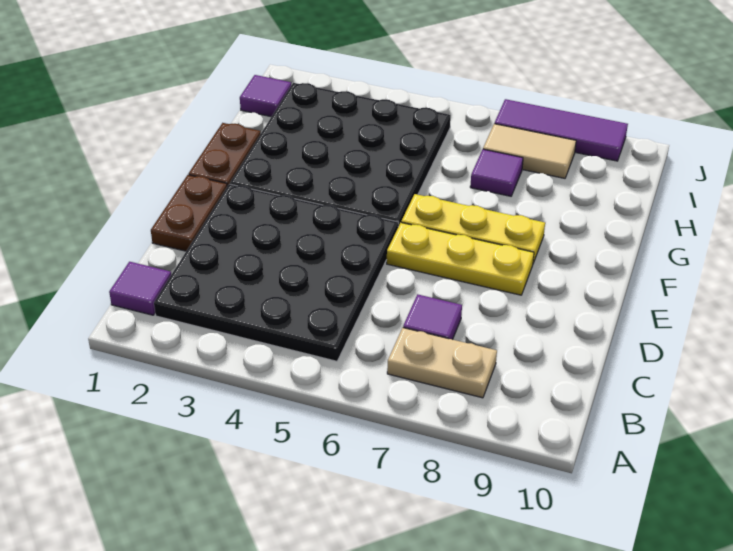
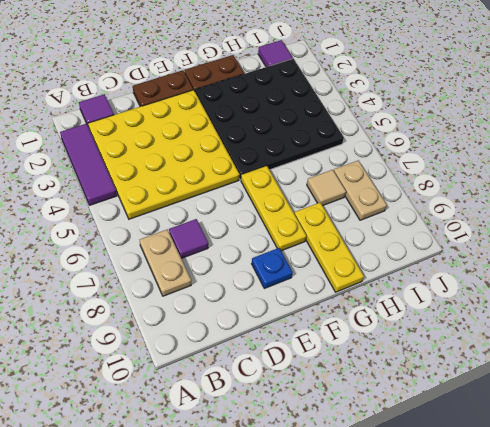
black 4x4 plate [154,184,399,361] -> yellow 4x4 plate [88,90,240,219]
yellow 1x3 plate [387,223,534,295] -> yellow 1x3 plate moved to [294,202,364,292]
none -> blue 1x1 plate [252,248,293,288]
purple 1x1 tile [470,149,523,196] -> tan 1x1 tile [307,170,346,206]
tan 1x2 tile [483,124,576,178] -> tan 1x2 plate [334,160,387,220]
purple 1x3 tile [495,99,628,161] -> purple 1x3 tile moved to [60,124,117,205]

